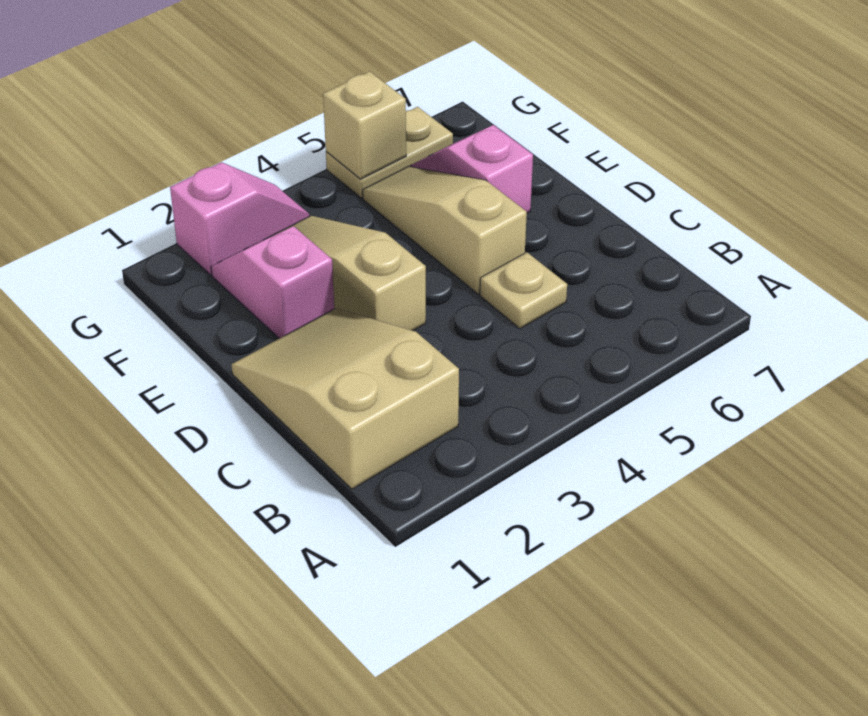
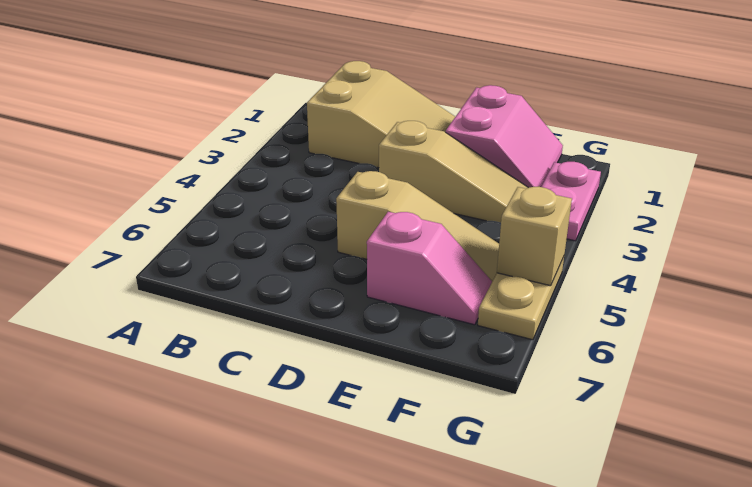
tan 1x1 plate [480,252,567,329] -> none
pink 1x2 slope [211,226,334,338] -> pink 2x2 slope [446,85,563,188]
pink 1x2 slope [170,162,309,275] -> pink 1x2 plate [541,162,601,241]

